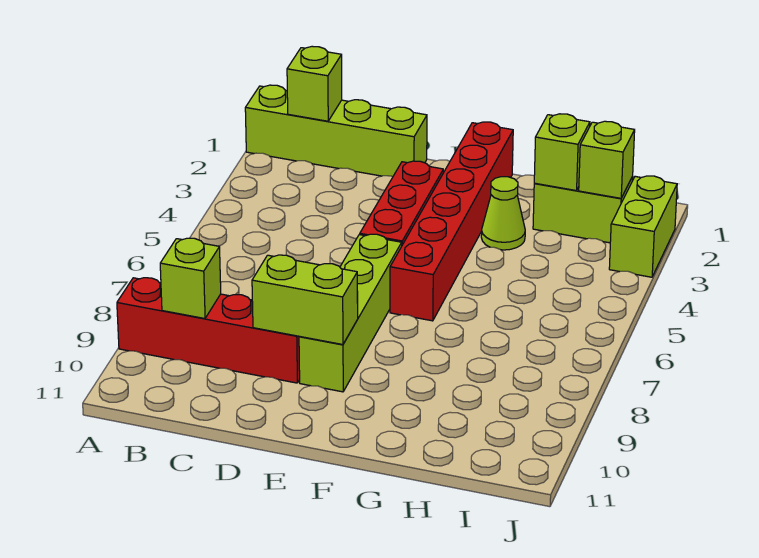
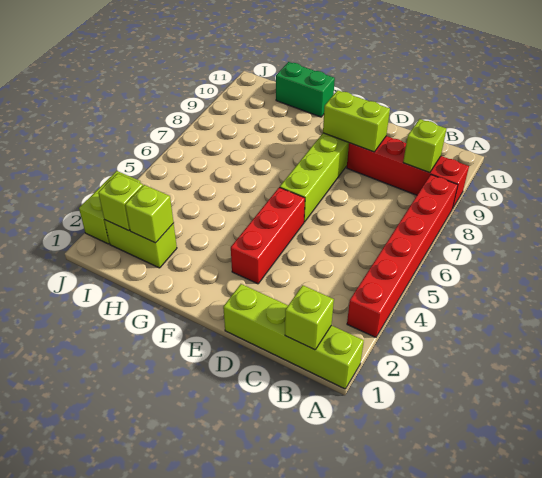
red 1x6 brick [390,122,513,321] -> red 1x6 brick moved to [347,175,458,337]
lime 1x1 cone [481,177,525,250] -> none
none -> green 1x2 brick [276,62,335,117]

